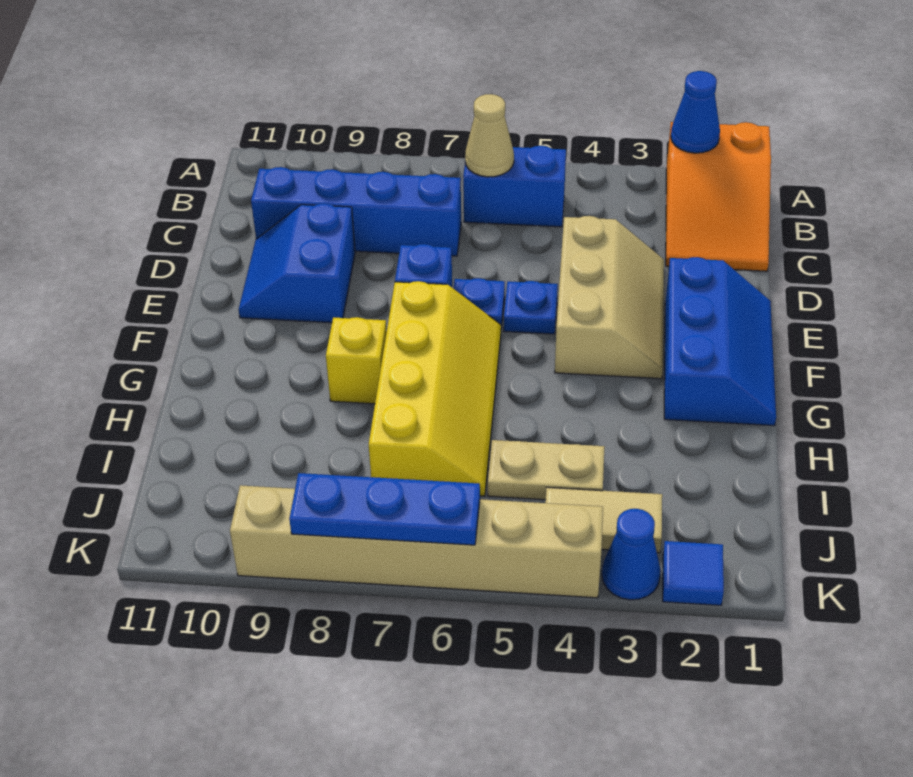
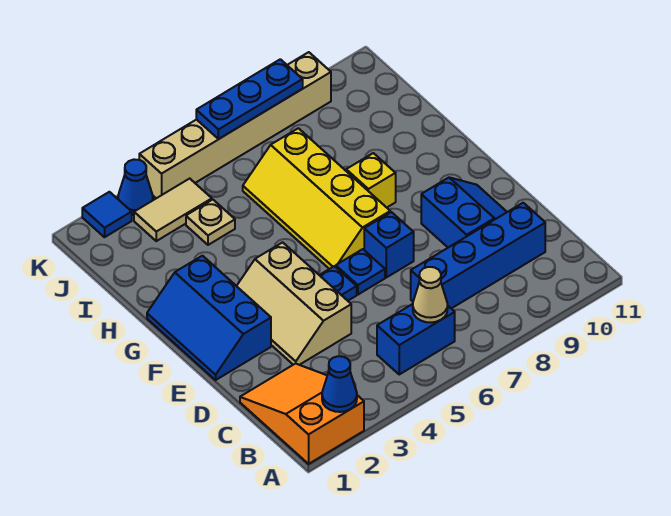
tan 1x2 plate [488,440,605,500] -> tan 1x1 plate [186,200,235,245]

